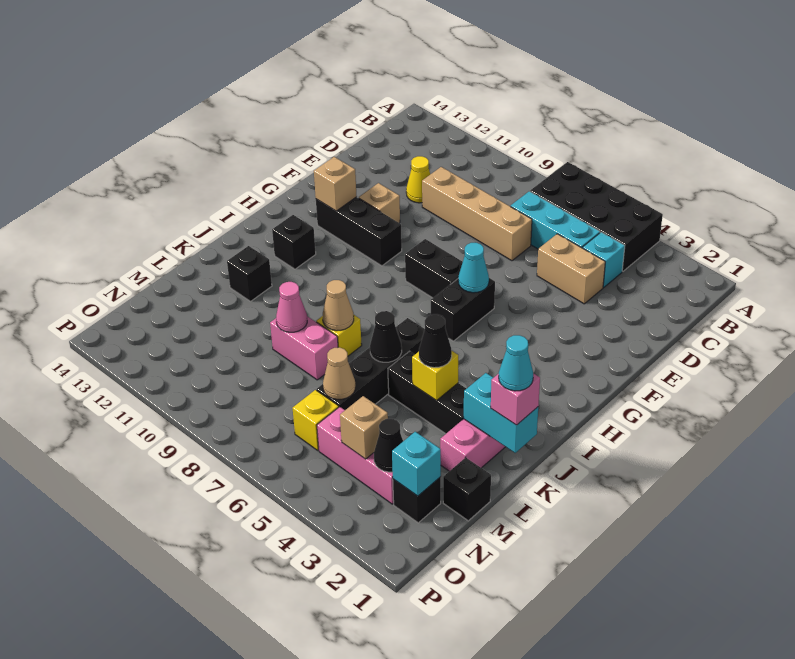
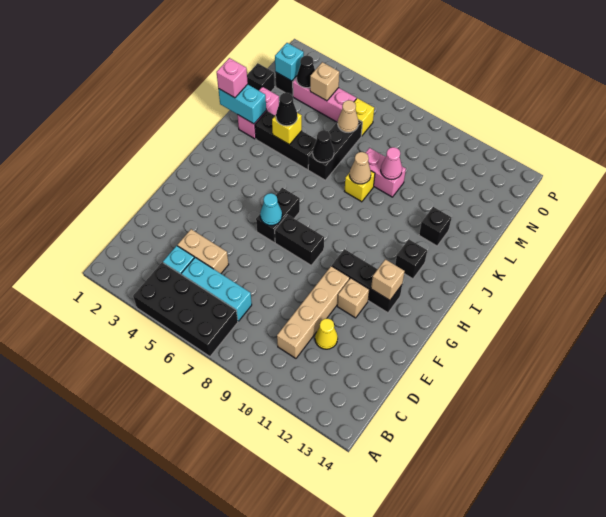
tan 1x4 brick [422,167,532,261] -> tan 1x4 brick turned to [277,266,350,358]
black 1x4 brick [317,318,425,410] -> black 1x3 brick [308,120,362,180]
cyan 1x1 cone [499,335,533,391] -> none

